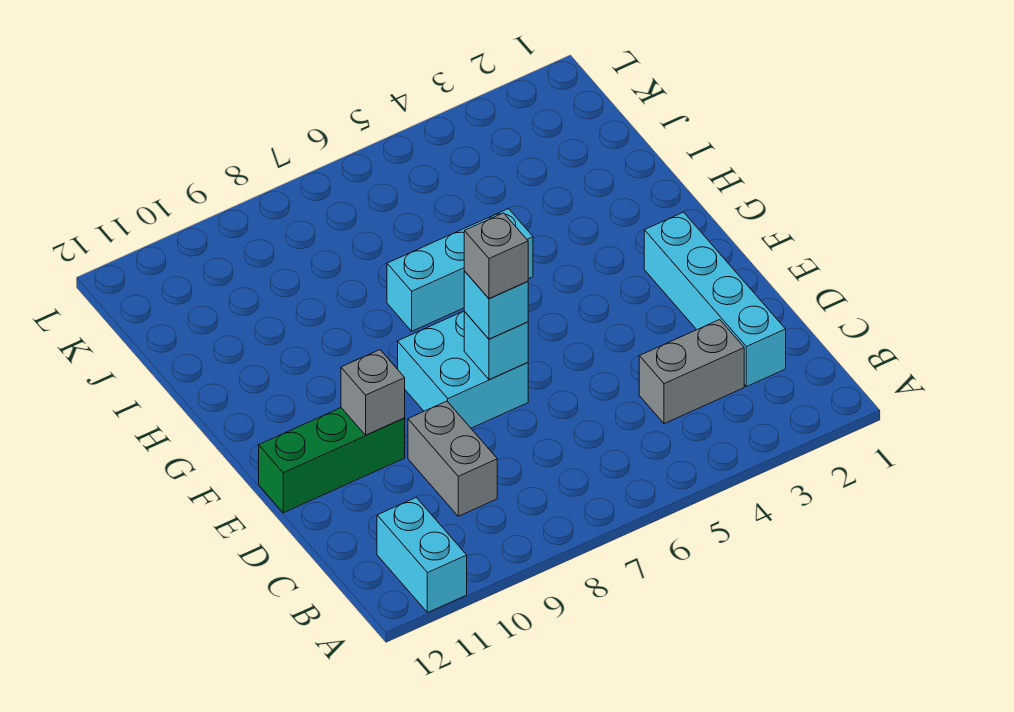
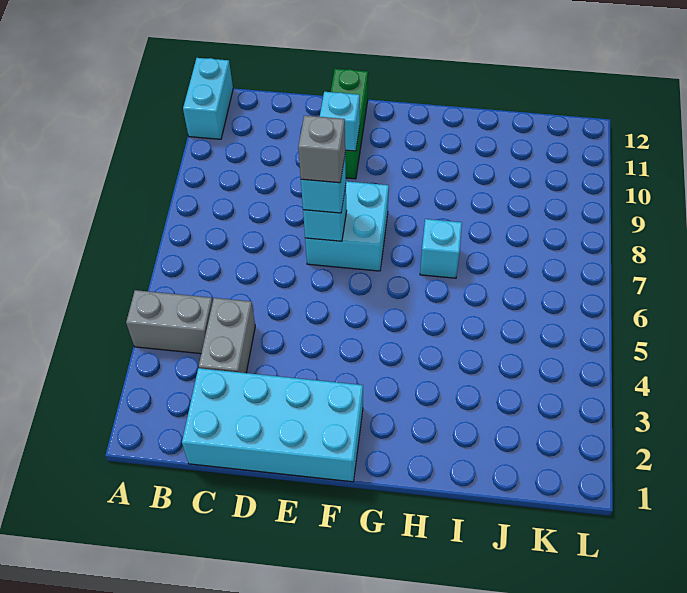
cyan 1x2 brick [377,498,467,613] -> cyan 1x2 brick turned to [183,58,233,139]
cyan 1x4 brick [644,212,786,387] -> cyan 2x4 brick [182,368,363,482]
grey 1x2 brick [408,401,497,516] -> grey 1x2 brick moved to [126,290,213,354]
grey 1x1 brick [341,350,405,435] -> cyan 1x1 brick [320,92,360,151]
cyan 1x3 brick [387,209,533,331] -> cyan 1x1 brick [420,219,462,278]

